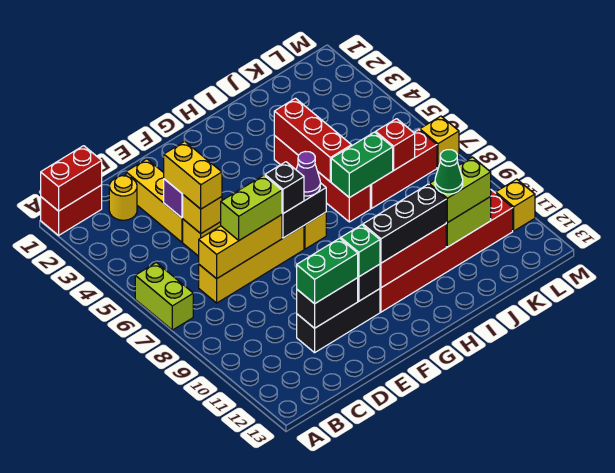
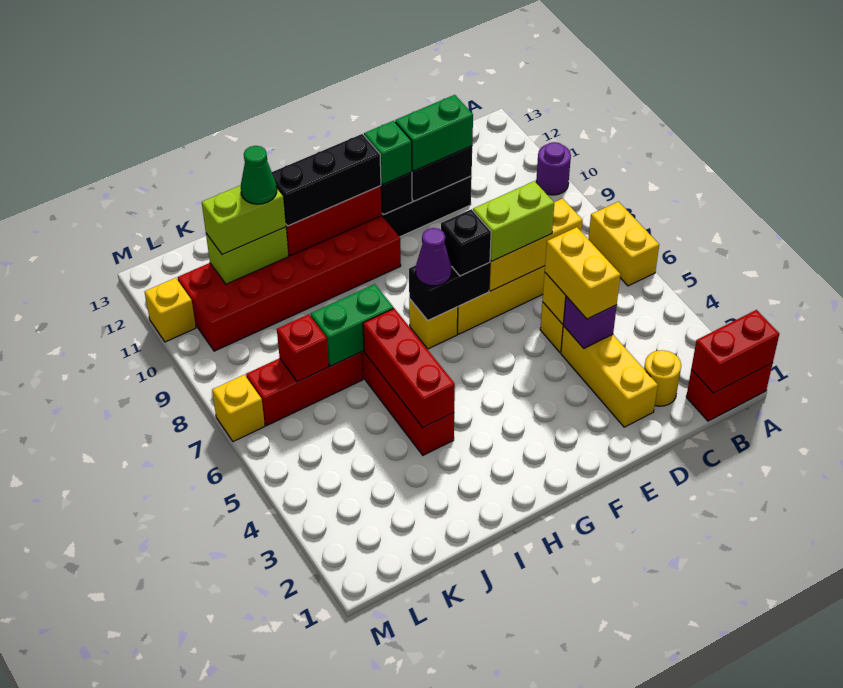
lime 1x2 brick [135,263,193,330] -> yellow 1x2 brick [589,202,659,286]
none -> purple 1x1 round brick [536,142,571,195]

